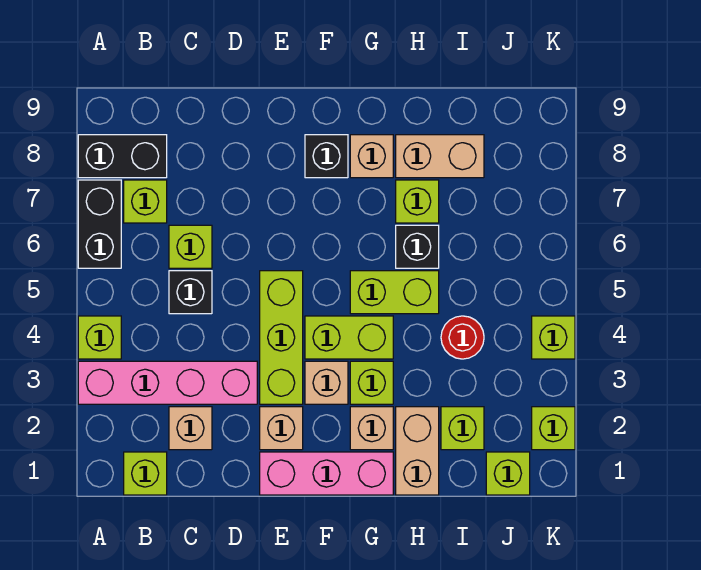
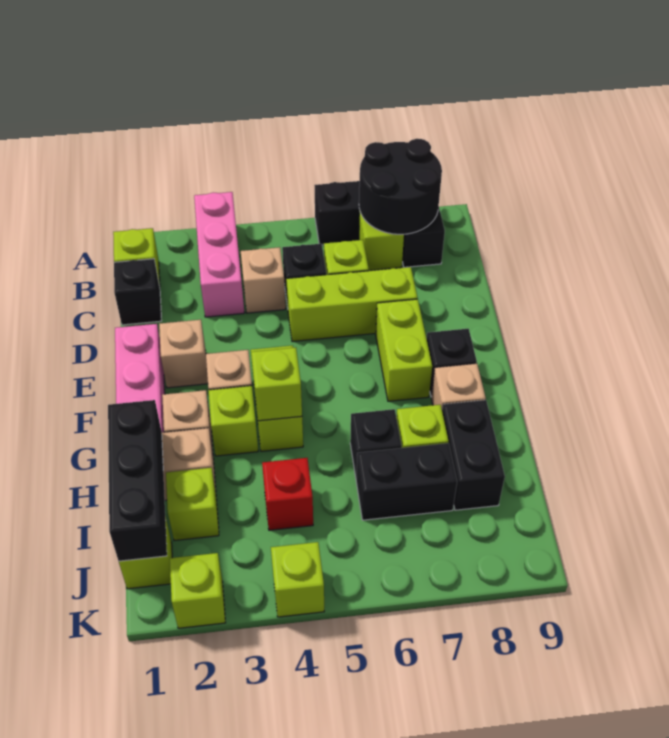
pink 1x4 brick [78,361,257,404] -> pink 1x3 brick [194,192,245,317]
lime 1x1 brick [78,316,121,359] -> lime 1x1 brick moved to [251,348,302,421]
none -> black 2x2 round brick [359,139,442,234]
none -> black 1x1 brick [114,259,162,325]
tan 1x1 brick [169,407,212,450] -> tan 1x1 brick moved to [241,247,286,313]
lime 1x3 brick [260,271,303,404] -> lime 1x3 brick moved to [286,267,417,342]
lime 1x2 brick [350,271,439,314] -> lime 1x2 brick moved to [376,299,432,401]
none -> black 1x3 brick [108,400,167,561]
tan 1x2 brick [396,135,484,178] -> black 1x2 brick [442,400,505,510]
red 1x1 round brick [441,316,484,359] -> red 1x1 brick [262,458,313,530]
none -> black 1x2 brick [356,443,457,520]

